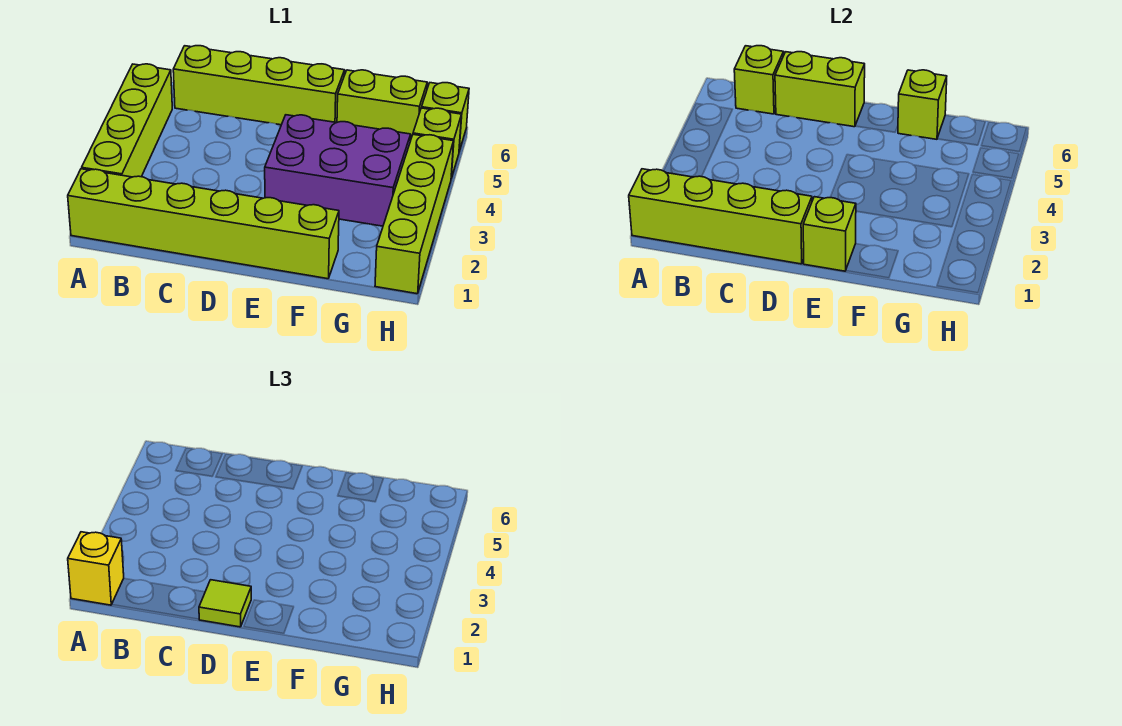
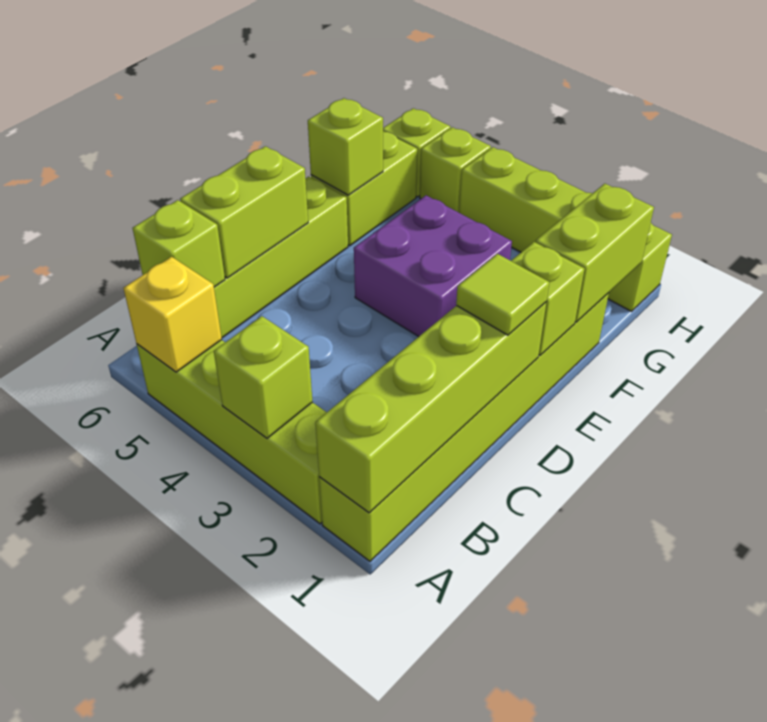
yellow 1x1 brick [68,532,124,605] -> yellow 1x1 brick moved to [123,257,222,372]
none -> lime 1x1 brick [214,316,313,438]
purple 2x3 brick [265,115,411,226] -> purple 2x2 brick [354,195,512,337]
none -> lime 1x2 brick [536,184,654,322]

